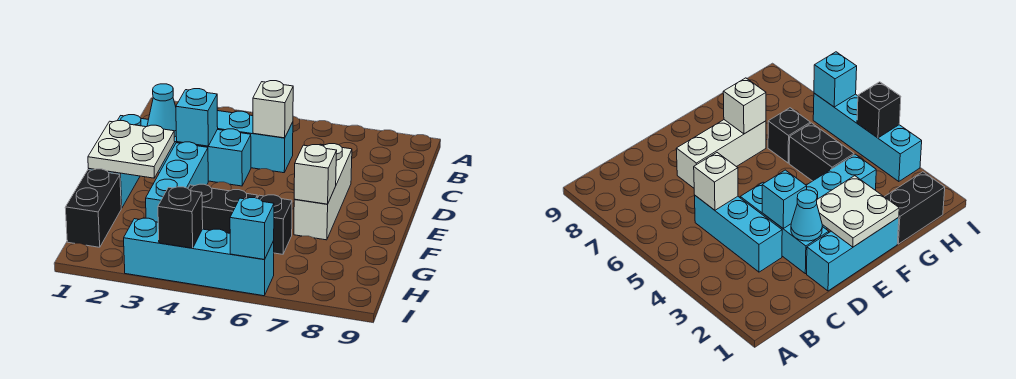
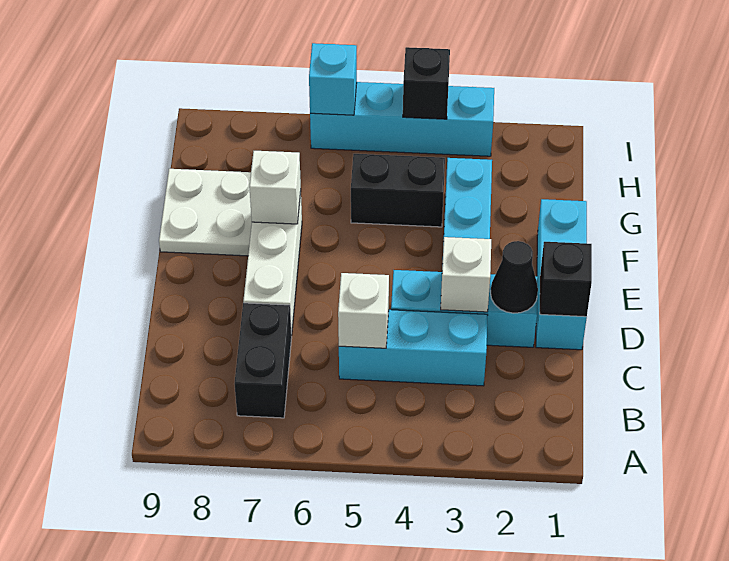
cyan 1x1 cone [147,84,176,137] -> black 1x1 cone [491,241,538,313]
cyan 1x1 brick [176,89,218,146] -> white 1x1 brick [441,237,491,312]
white 2x2 plate [88,121,175,178] -> white 2x2 plate moved to [159,169,252,256]
black 1x2 brick [65,169,121,247] -> black 1x2 brick moved to [235,303,292,418]
black 1x1 brick [258,195,292,254] -> black 1x1 brick moved to [540,242,592,317]

